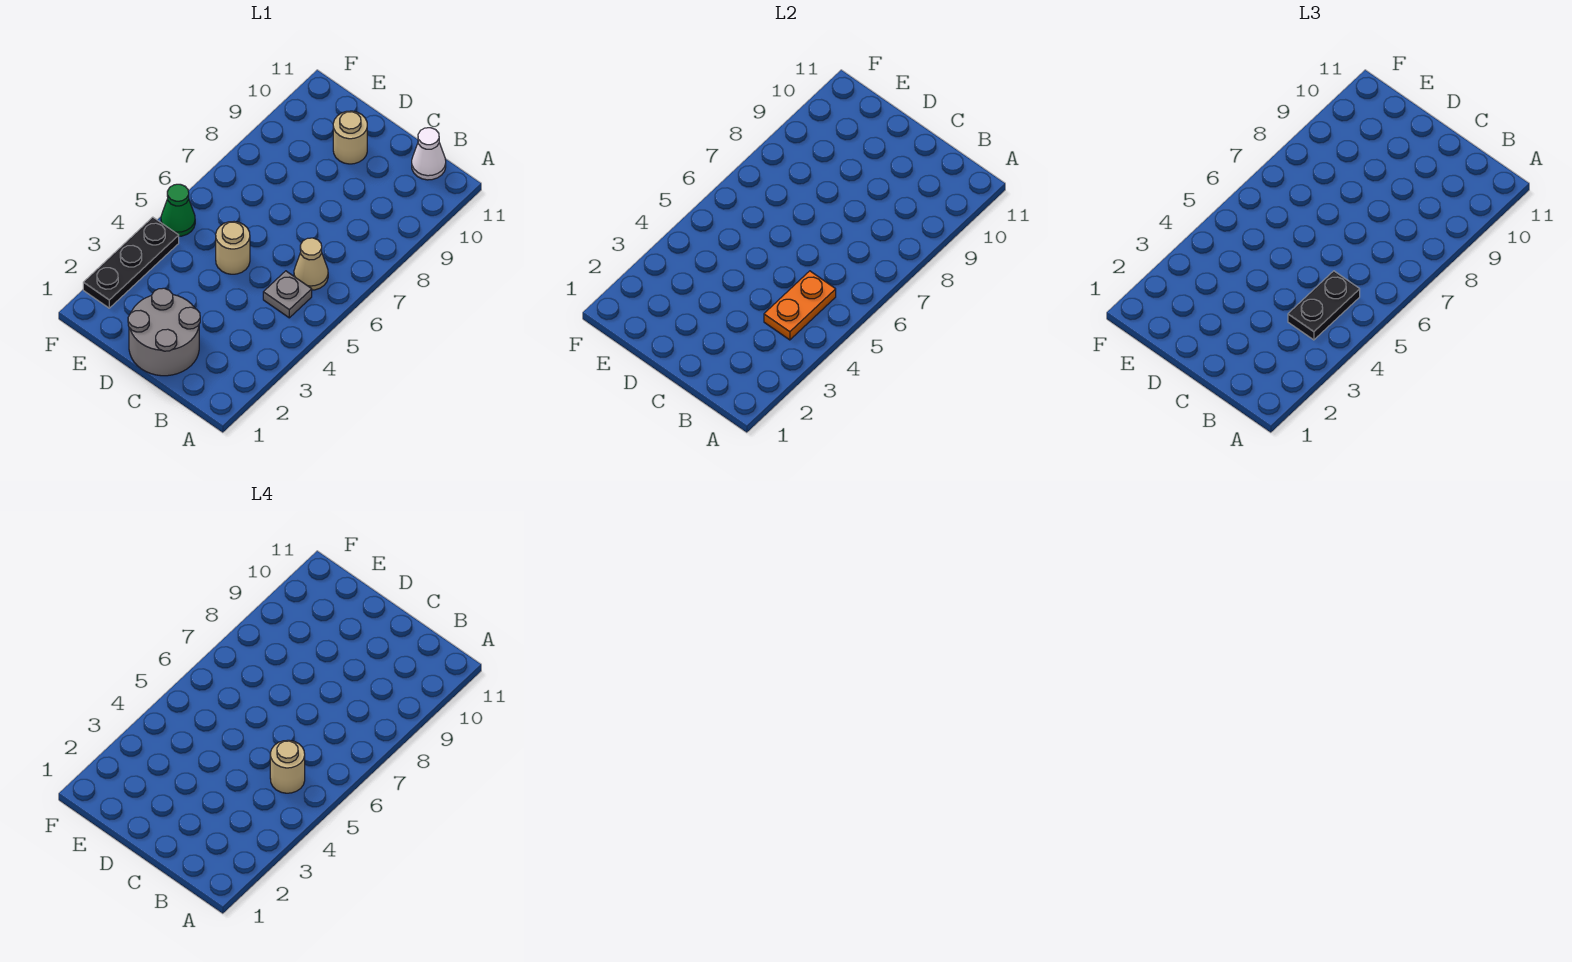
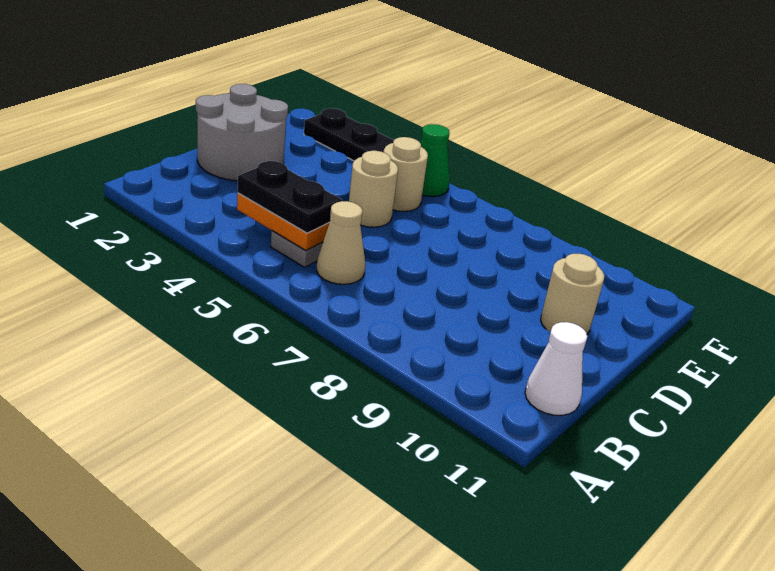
tan 1x1 round brick [270,740,305,793] -> tan 1x1 round brick moved to [384,137,428,211]

